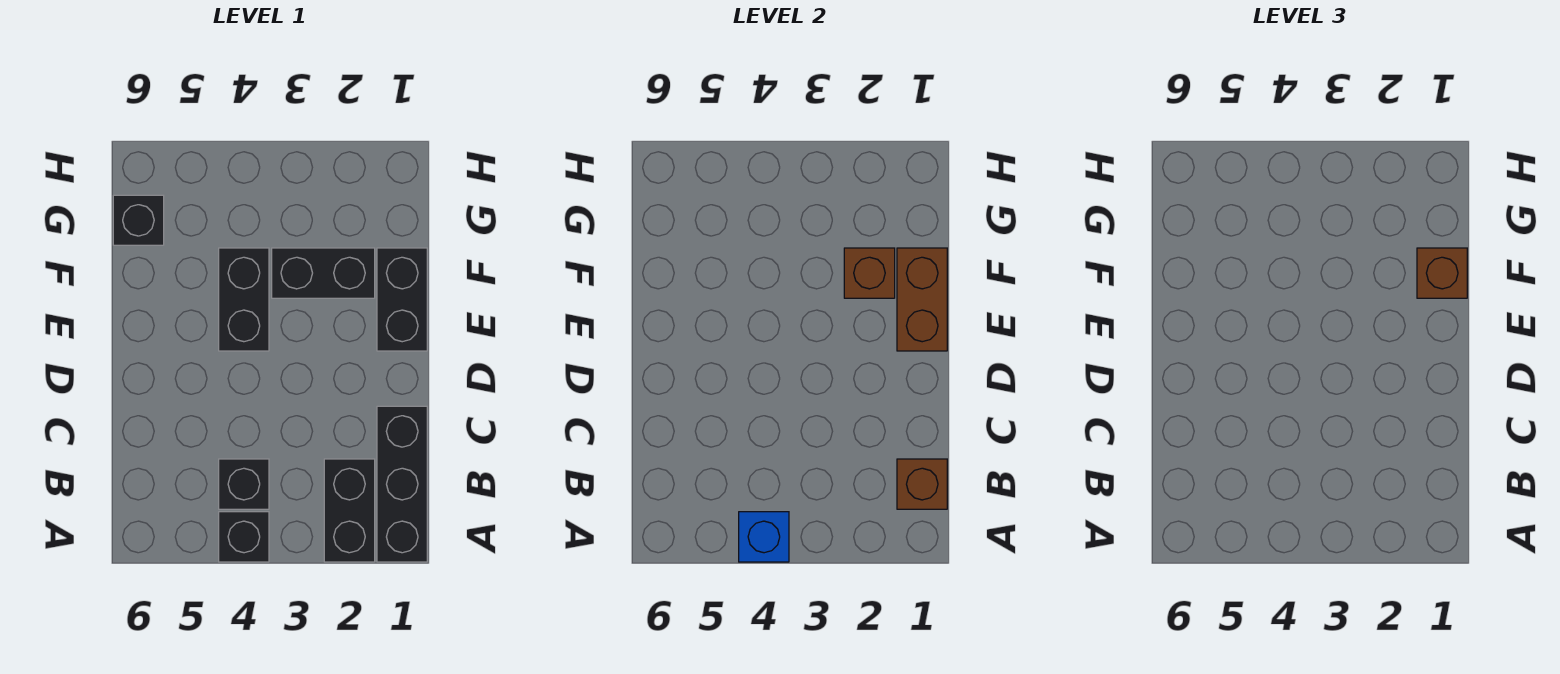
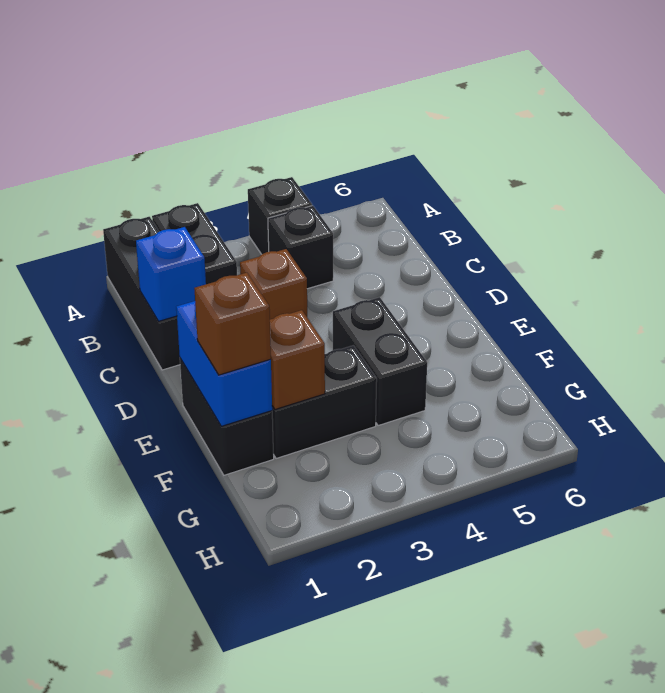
blue 1x1 brick [739,512,789,562] -> blue 1x1 brick moved to [136,227,206,321]
brown 1x1 brick [897,459,947,509] -> brown 1x1 brick moved to [240,249,307,319]
brown 1x2 brick [897,248,947,351] -> blue 1x2 brick [176,301,272,426]
black 1x1 brick [113,195,164,245] -> none

